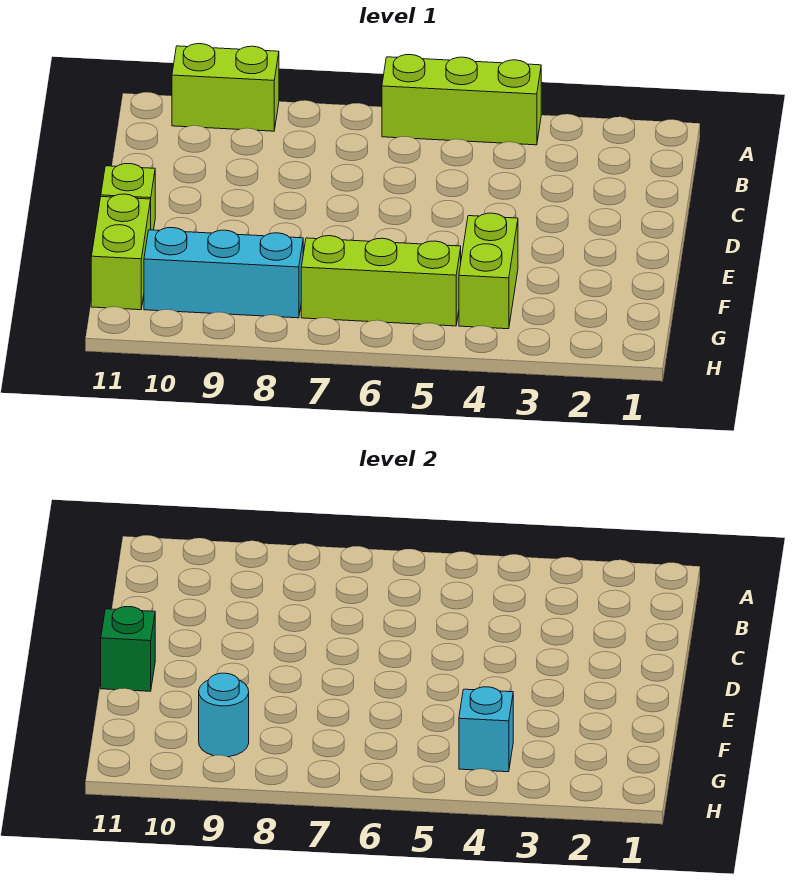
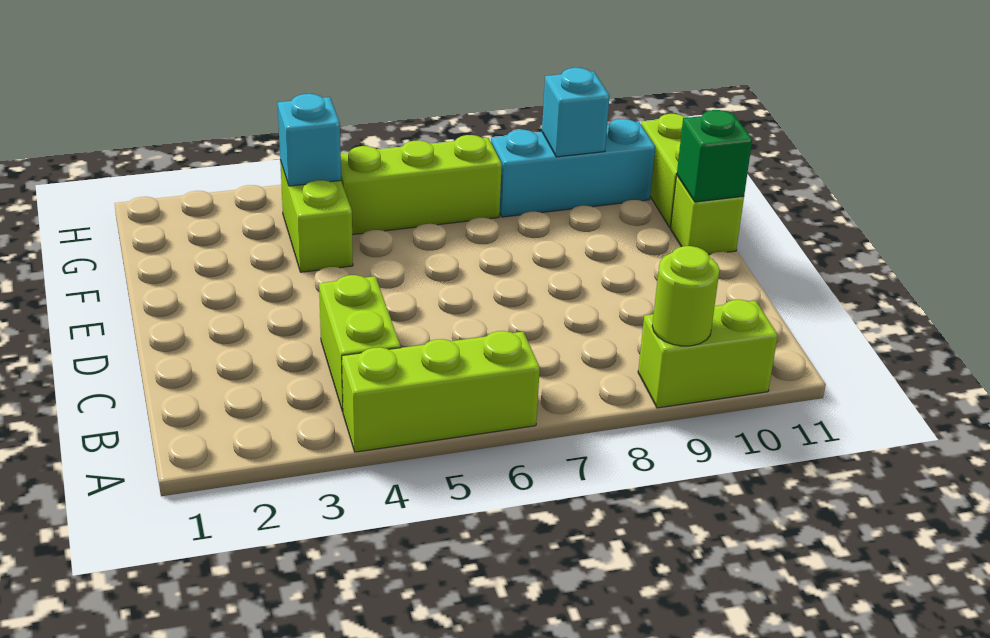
none -> lime 1x1 round brick [652,246,720,346]
none -> lime 1x2 brick [319,275,401,412]
cyan 1x1 round brick [199,673,249,757] -> cyan 1x1 brick [542,68,610,157]

